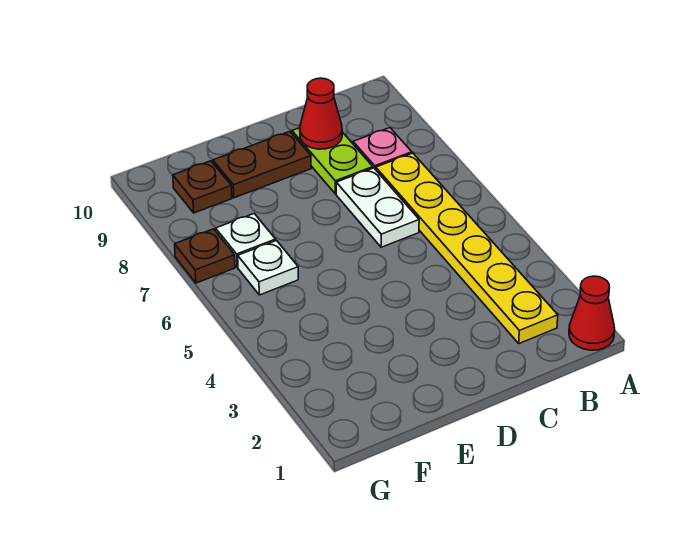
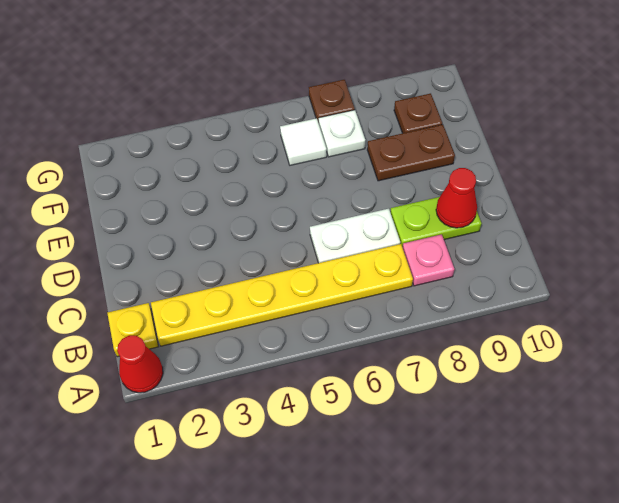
none -> yellow 1x1 plate [107,303,158,357]
brown 1x2 plate [213,132,311,198] -> brown 1x2 plate turned to [367,125,455,181]
white 1x1 plate [238,241,298,295] -> white 1x1 tile [280,118,327,165]

